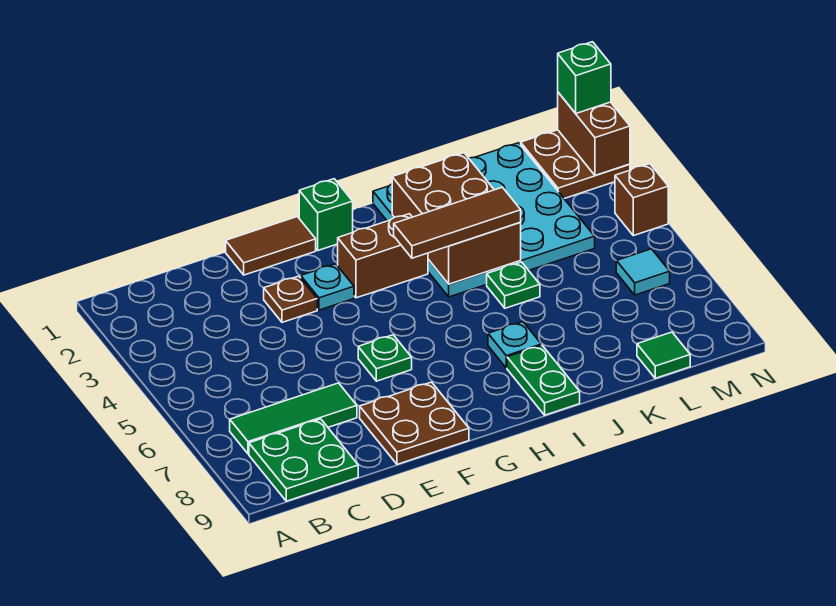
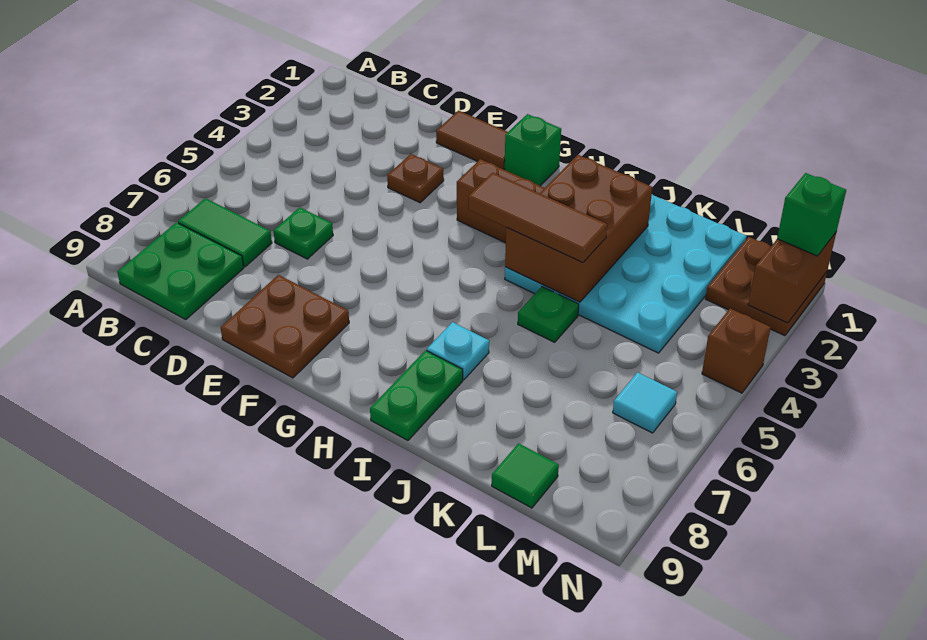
green 1x3 tile [230,383,357,454] -> green 1x2 tile [178,198,272,267]
cyan 1x1 plate [301,264,354,310] -> none
green 1x1 plate [358,335,412,381] -> green 1x1 plate moved to [273,207,333,259]

